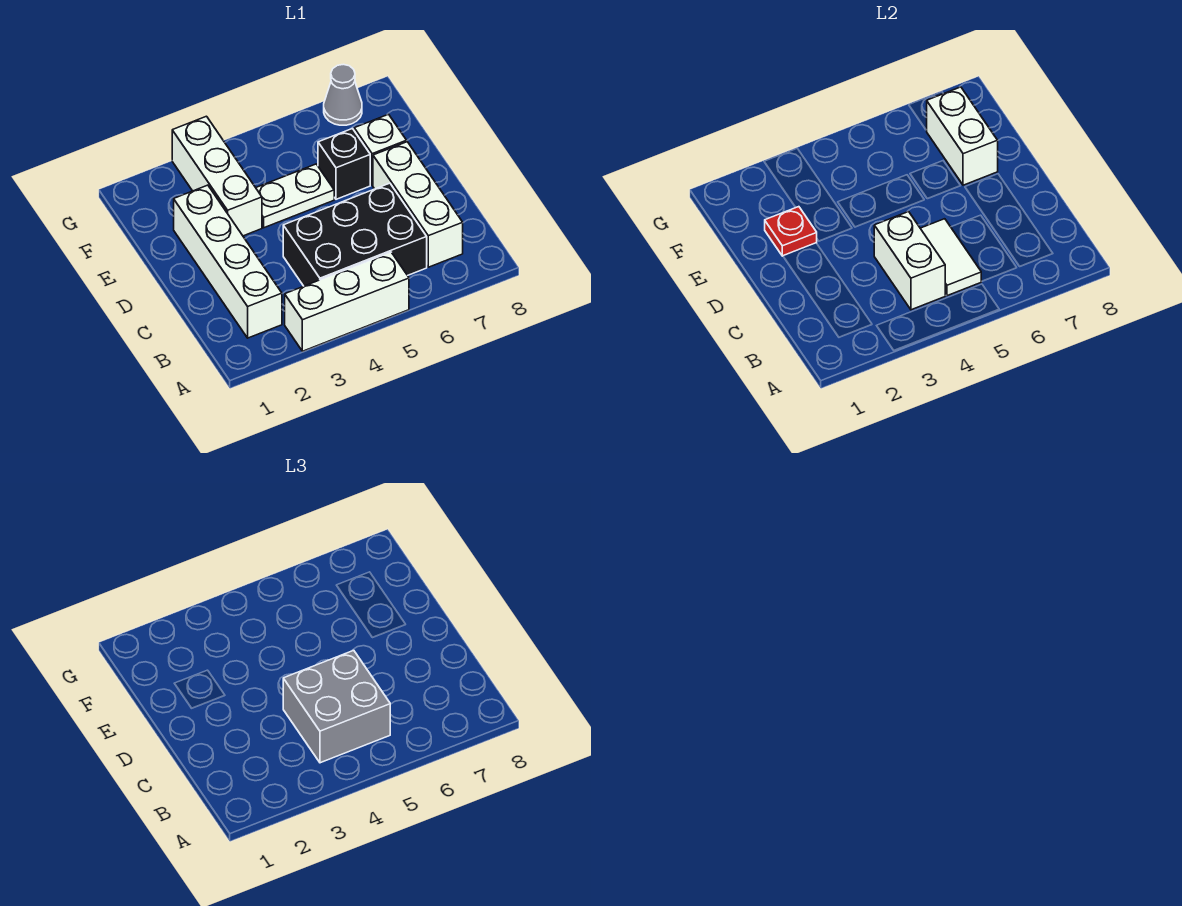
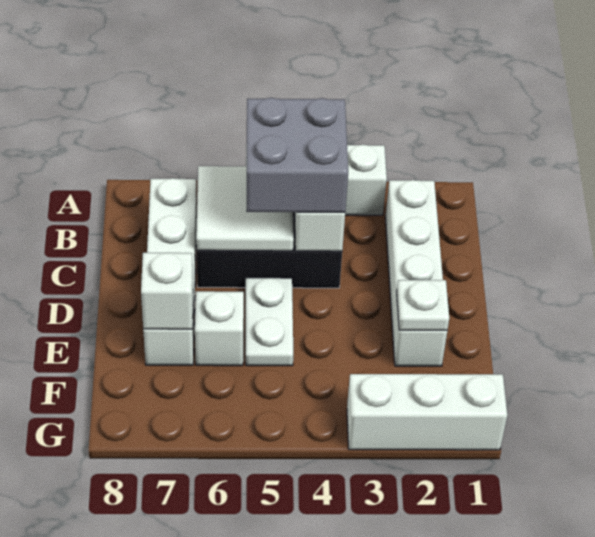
white 1x2 tile [920,219,982,296] -> white 2x2 tile [196,166,294,251]
red 1x1 plate [765,207,817,256] -> white 1x1 plate [397,280,449,330]
white 1x3 brick [172,116,262,236] -> white 1x3 brick turned to [347,374,507,450]
white 1x2 plate [256,164,334,228] -> white 1x2 plate turned to [246,278,293,366]
black 1x1 brick [318,129,370,199] -> white 1x1 brick [195,291,244,366]
white 1x2 brick [927,87,998,185] -> white 1x1 brick [141,253,193,329]
grey 1x1 cone [324,64,362,125] -> none

